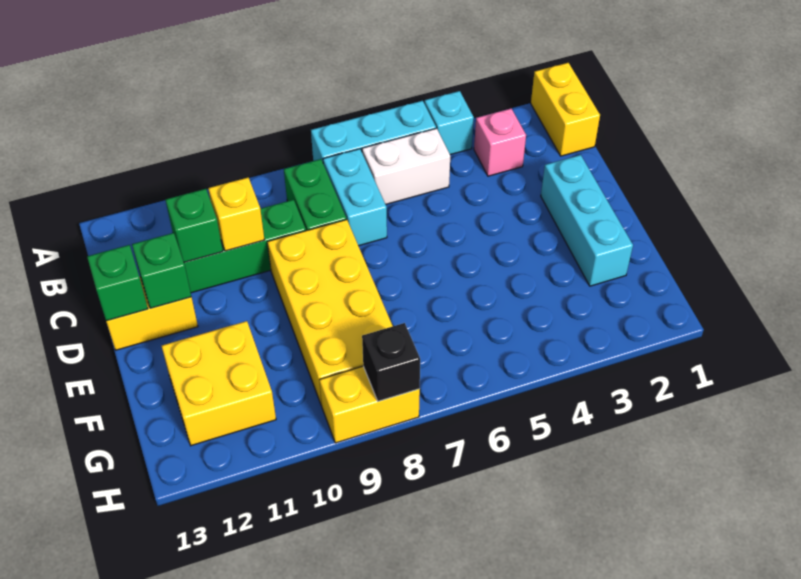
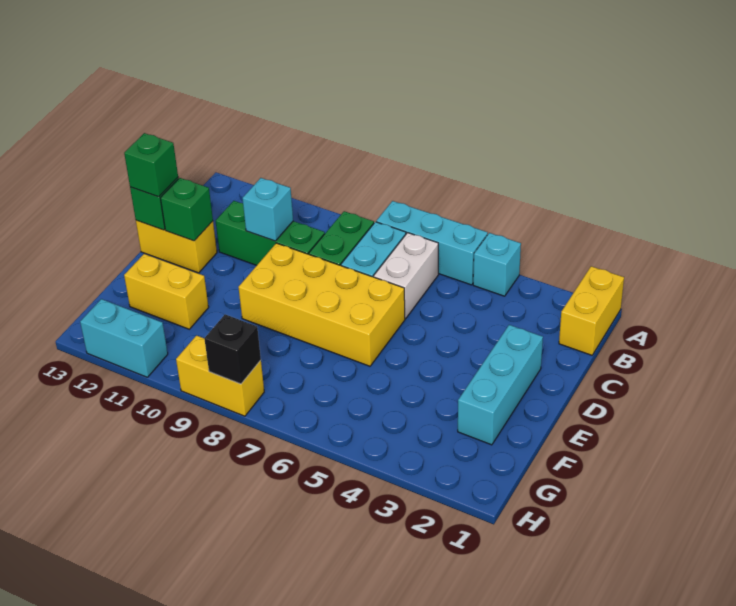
pink 1x1 brick [474,108,526,176] -> none
white 1x2 brick [362,128,450,204] -> white 1x2 brick turned to [374,233,438,319]
yellow 1x1 brick [208,178,264,251] -> cyan 1x1 brick [243,178,293,241]
green 1x1 brick [166,189,223,262] -> green 1x1 brick moved to [124,133,178,197]
yellow 2x4 brick [267,219,393,406] -> yellow 2x4 brick turned to [239,243,405,366]
yellow 2x2 brick [162,321,276,446] -> yellow 1x2 brick [124,254,209,329]
none -> cyan 1x2 brick [80,299,168,377]

